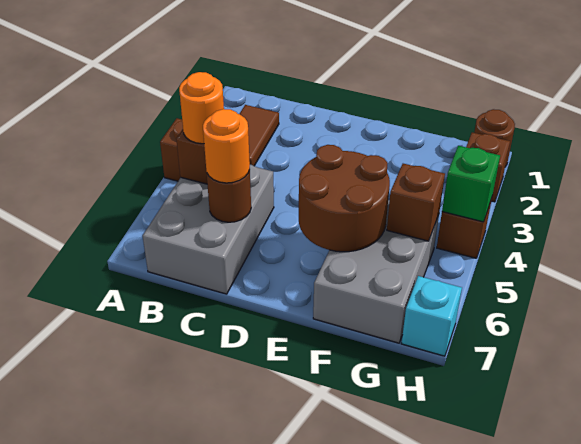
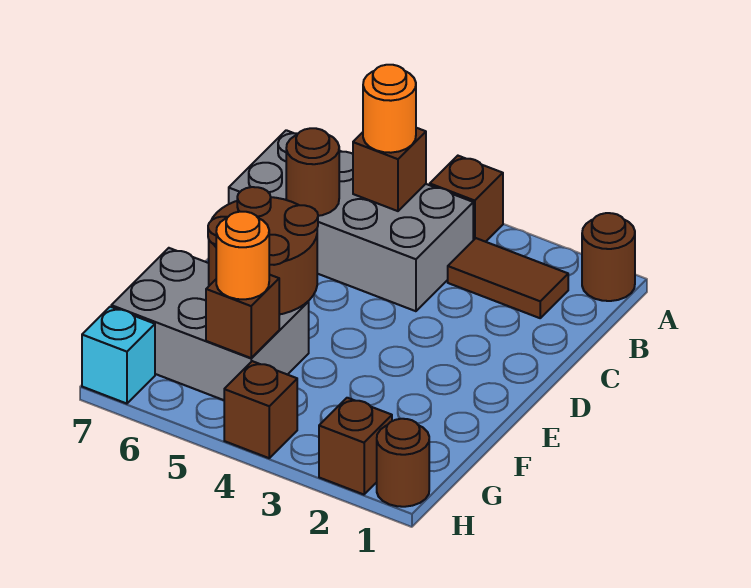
none -> brown 1x1 round brick [582,213,635,301]
grey 2x3 brick [143,165,274,294] -> grey 2x4 brick [229,130,473,311]
orange 1x1 round brick [203,109,250,183] -> orange 1x1 round brick moved to [216,212,269,299]
green 1x1 brick [442,146,500,222] -> none

